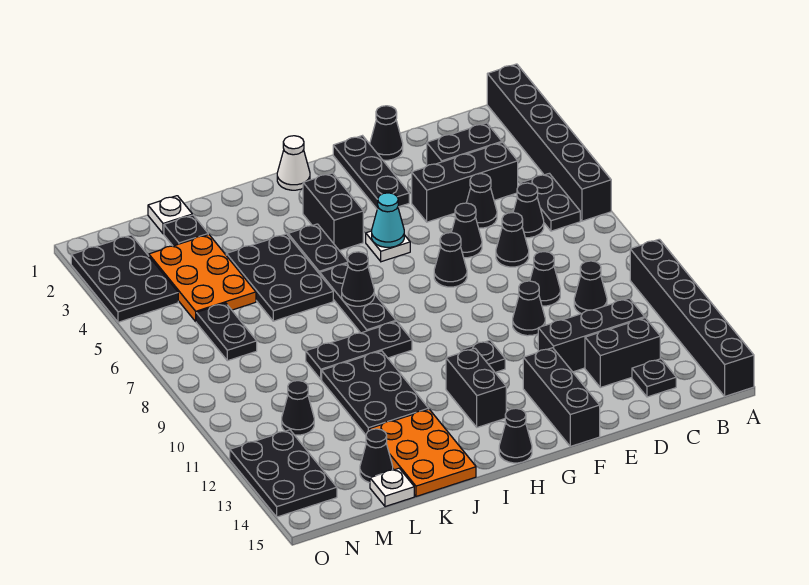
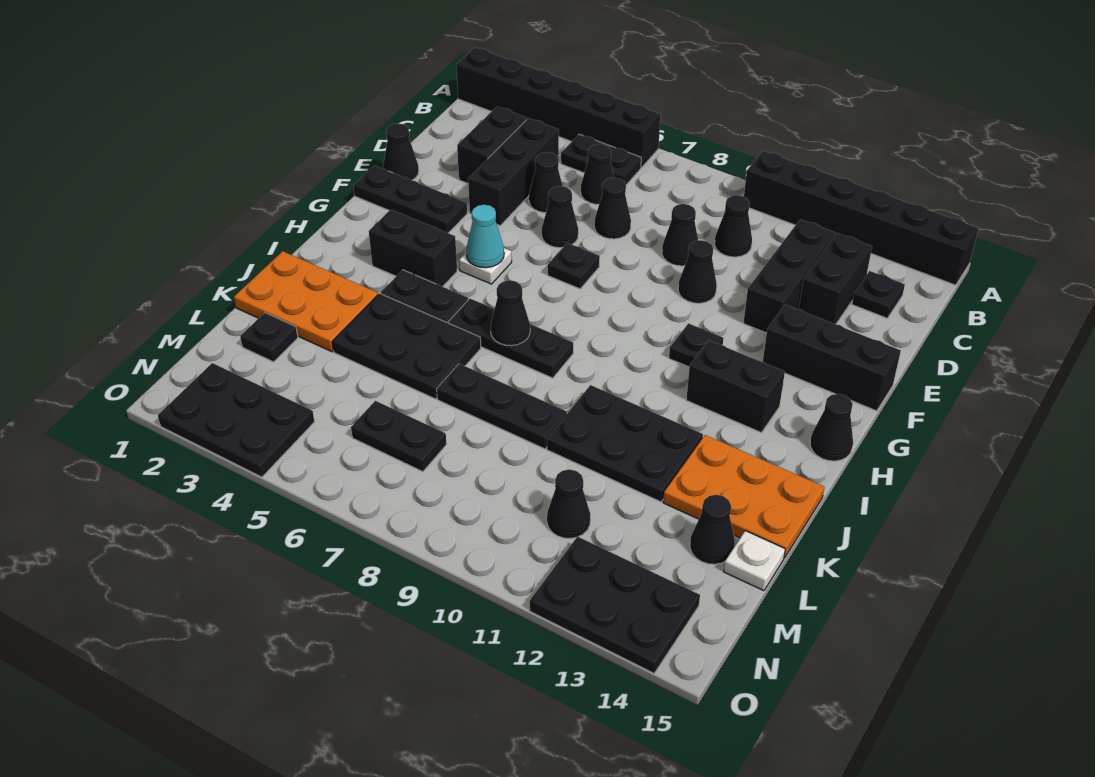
black 1x1 cone [434,233,467,287] -> black 1x1 plate [548,243,600,289]
white 1x1 cone [277,136,310,190] -> none
black 1x3 plate [306,321,412,380] -> black 1x3 plate turned to [437,364,567,449]
white 1x1 plate [148,196,192,234] -> none
orange 2x3 plate [149,234,256,321] -> orange 2x3 plate moved to [234,251,378,352]

